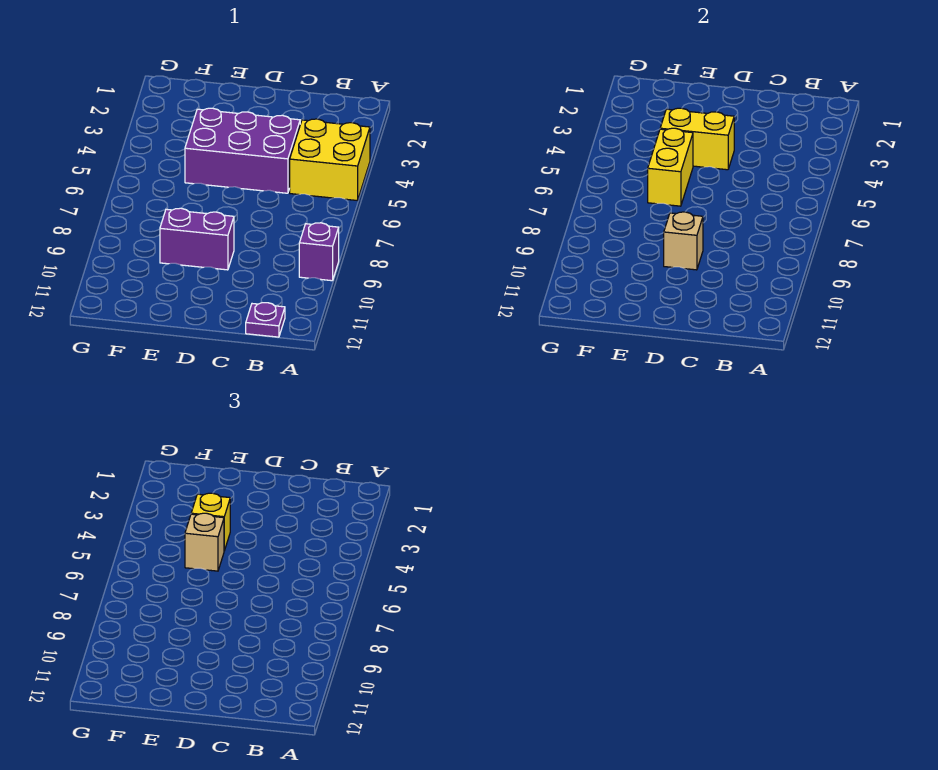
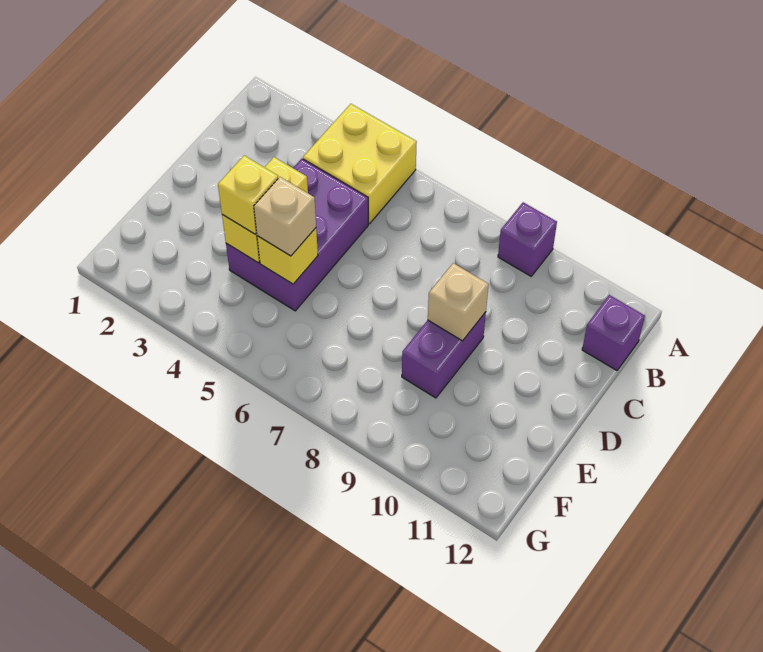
purple 1x1 plate [246,303,285,337] -> purple 1x1 brick [582,295,645,370]
yellow 1x2 brick [648,128,693,206] -> yellow 1x1 brick [257,228,318,284]

